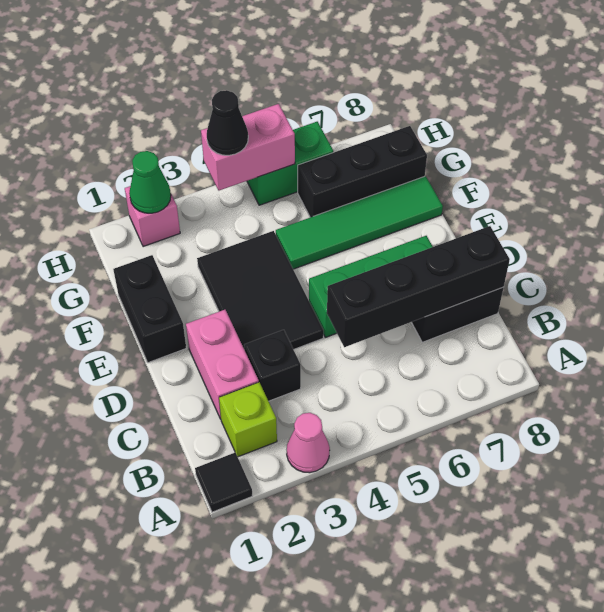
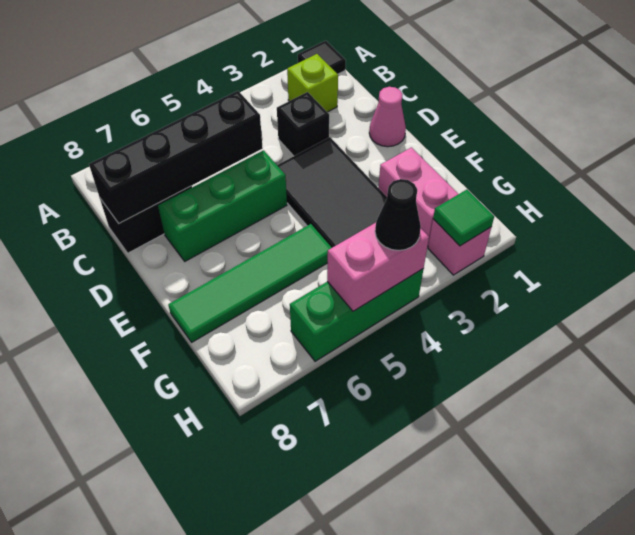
pink 1x1 cone [287,413,330,473] -> pink 1x1 cone moved to [369,87,406,147]
pink 1x2 brick [186,310,259,419] -> pink 1x2 brick moved to [378,147,458,247]
black 1x2 brick [113,255,186,363] -> none
black 1x3 brick [298,126,427,217] -> none
green 1x1 cone [129,151,171,213] -> green 1x1 tile [433,190,494,246]
green 1x2 brick [247,122,333,205] -> green 1x3 brick [290,269,423,361]

